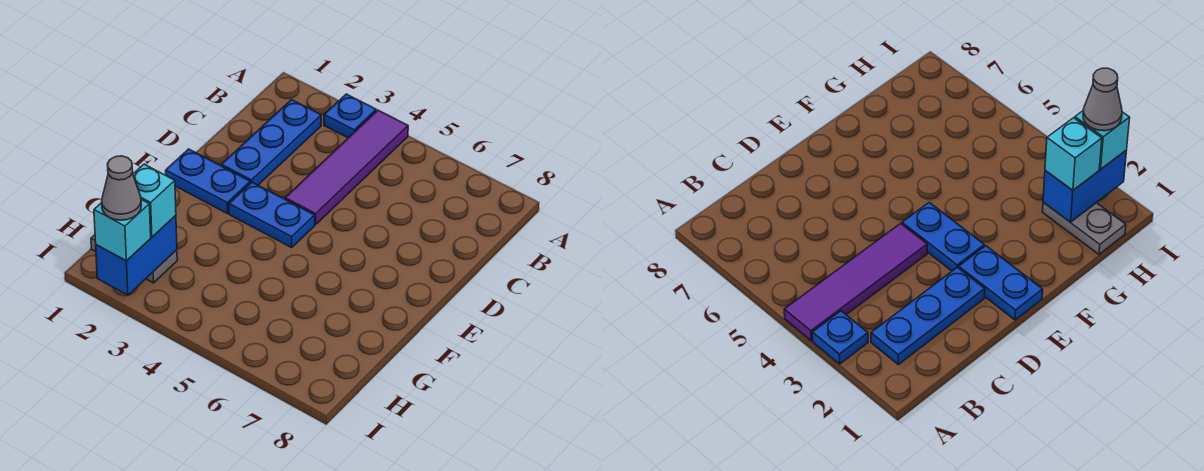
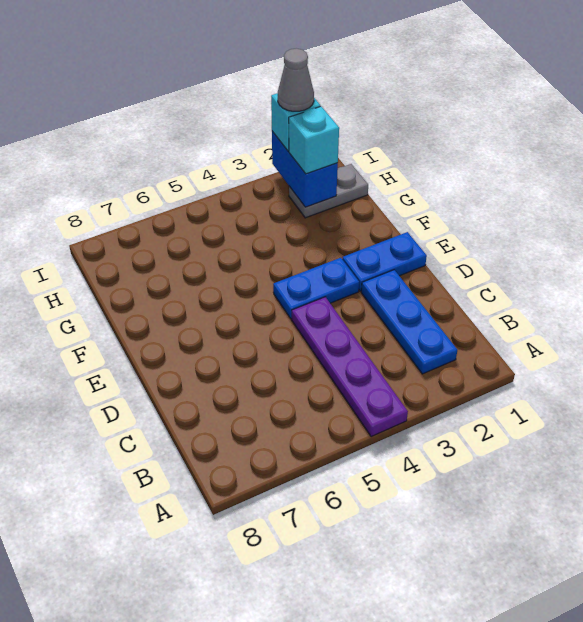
blue 1x1 plate [324,94,376,138] -> none
purple 1x4 tile [285,110,408,225] -> purple 1x4 plate [292,297,408,437]

